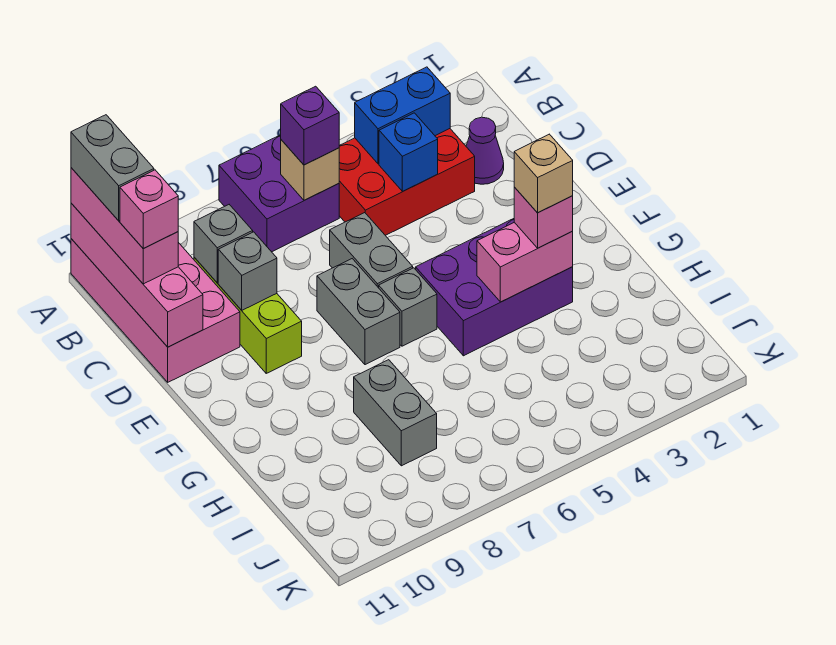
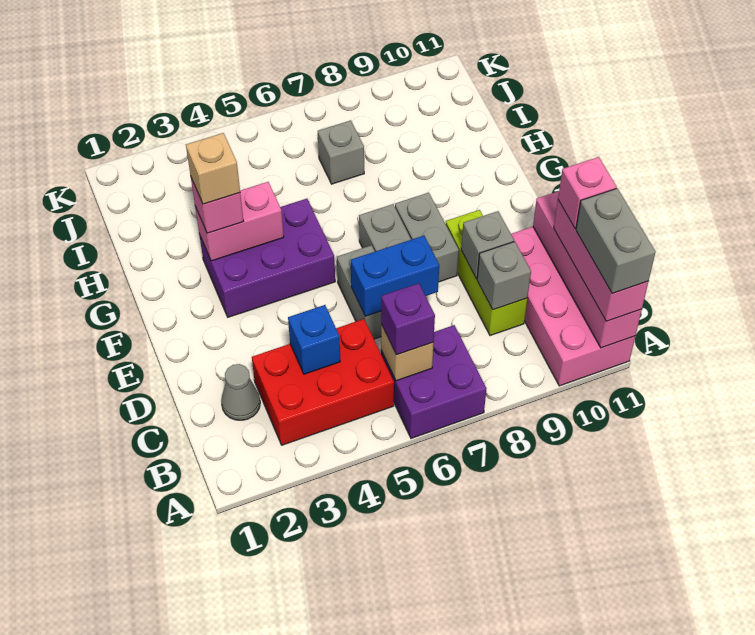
blue 1x2 brick [355,67,450,164] -> blue 1x2 brick moved to [351,236,439,316]
purple 1x1 cone [466,117,504,184] -> grey 1x1 cone [221,364,260,420]
grey 1x1 brick [379,268,437,346] -> grey 1x1 brick moved to [318,120,364,184]
grey 1x2 brick [354,360,437,466] -> grey 1x2 brick moved to [395,193,459,282]

